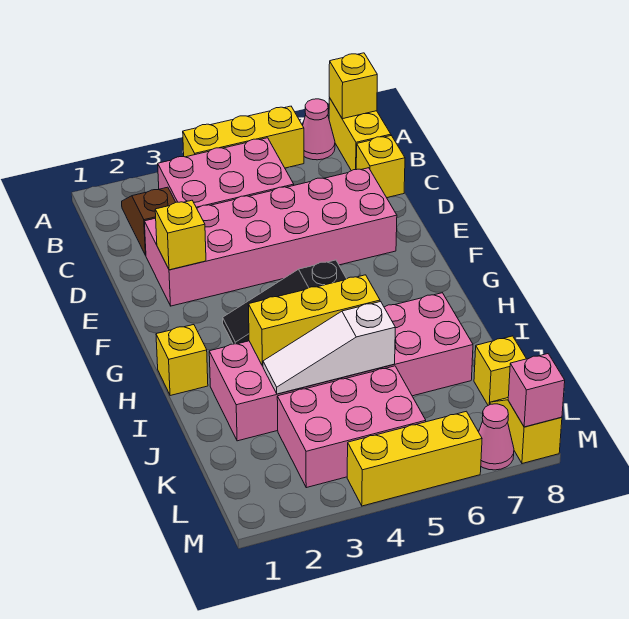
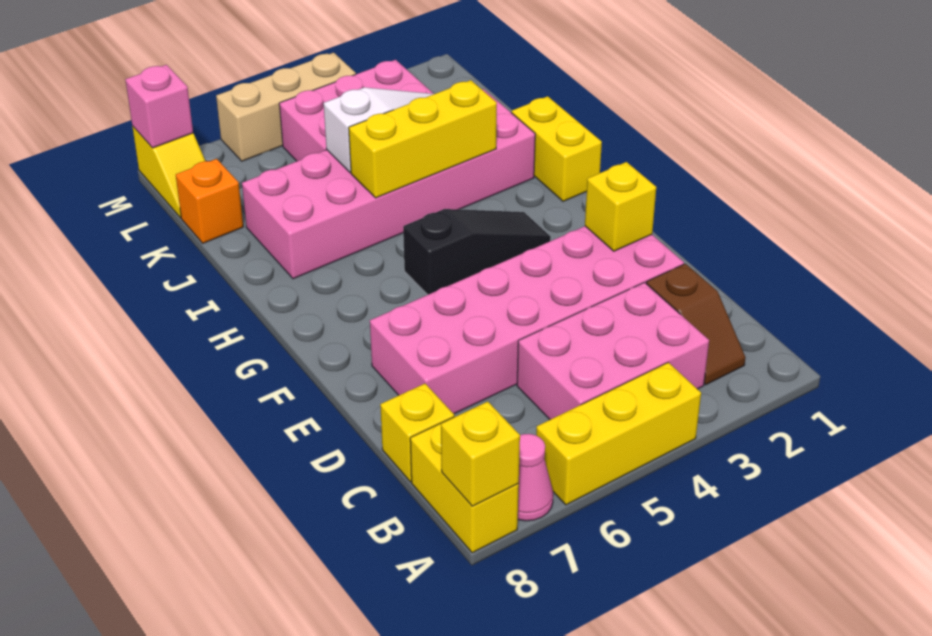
yellow 1x1 brick [156,325,208,396] -> yellow 1x2 brick [511,96,602,201]
yellow 1x1 brick [474,336,526,405] -> orange 1x1 brick [176,159,243,243]
yellow 1x3 brick [347,411,482,506] -> tan 1x3 brick [216,53,356,161]
pink 1x1 cone [479,404,514,470] -> none

